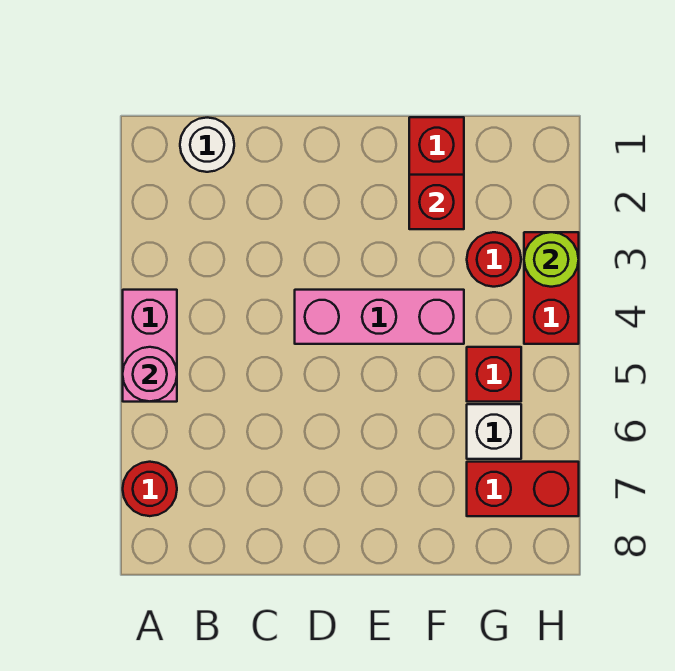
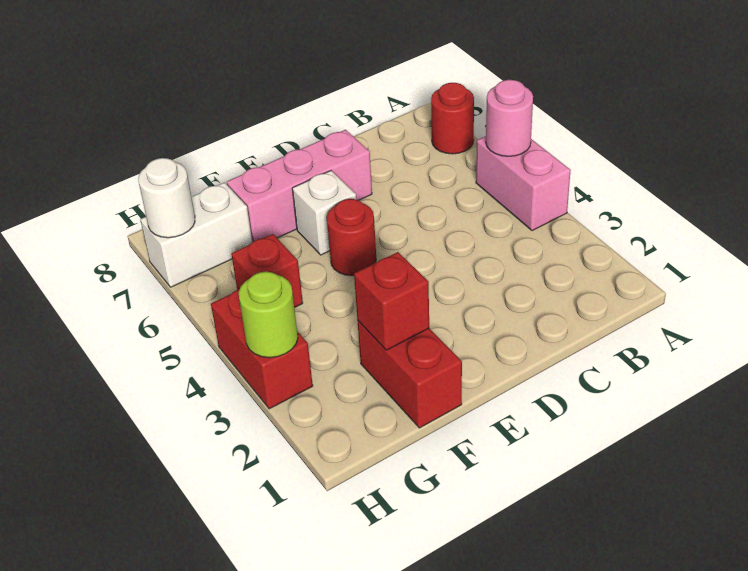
white 1x1 round brick [180,118,234,172] -> white 1x1 round brick moved to [138,158,195,238]
pink 1x3 brick [295,290,464,344] -> pink 1x3 brick moved to [227,130,372,242]
red 1x1 round brick [467,232,521,287] -> red 1x1 round brick moved to [327,199,376,276]
white 1x1 brick [467,404,521,459] -> white 1x1 brick moved to [292,171,356,255]
red 1x2 brick [467,462,579,516] -> white 1x2 brick [140,182,252,287]

